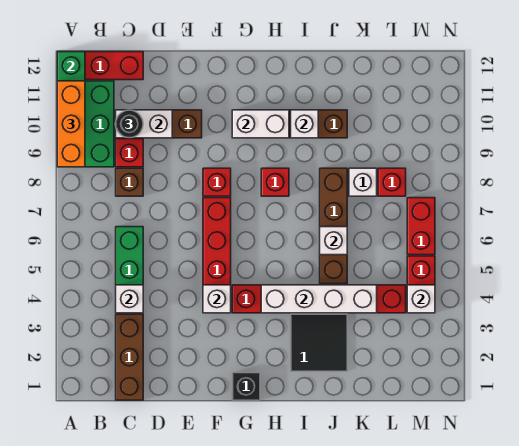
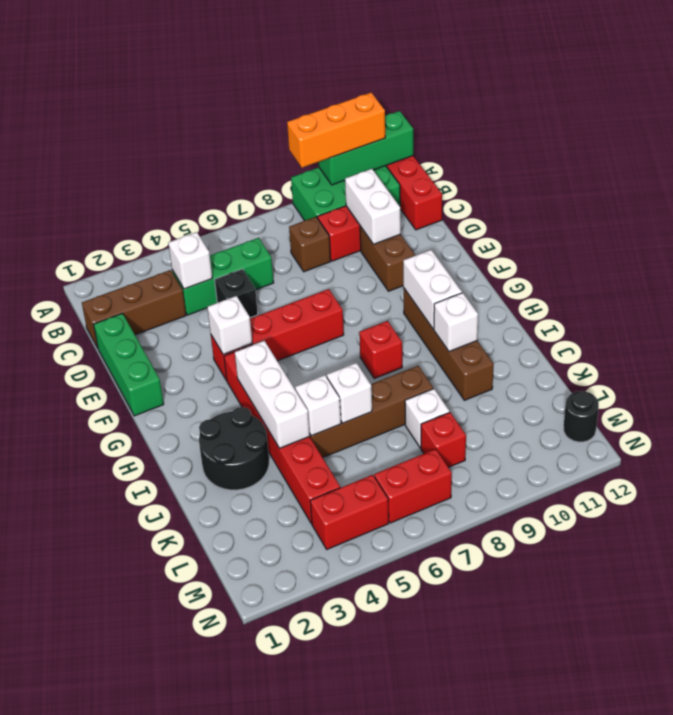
black 1x1 round brick [116,110,143,138] -> black 1x1 round brick moved to [564,391,599,442]
none -> green 1x3 brick [94,313,164,416]
red 1x1 brick [203,168,231,196] -> none
black 1x1 brick [232,373,260,400] -> black 1x1 brick moved to [215,269,258,318]
white 1x4 brick [261,285,377,313] -> white 1x3 brick [235,341,310,449]
black 2x2 tile [291,314,347,371] -> black 2x2 round brick [199,407,269,490]
white 1x1 brick [407,285,435,313] -> white 1x1 brick moved to [295,375,341,436]

